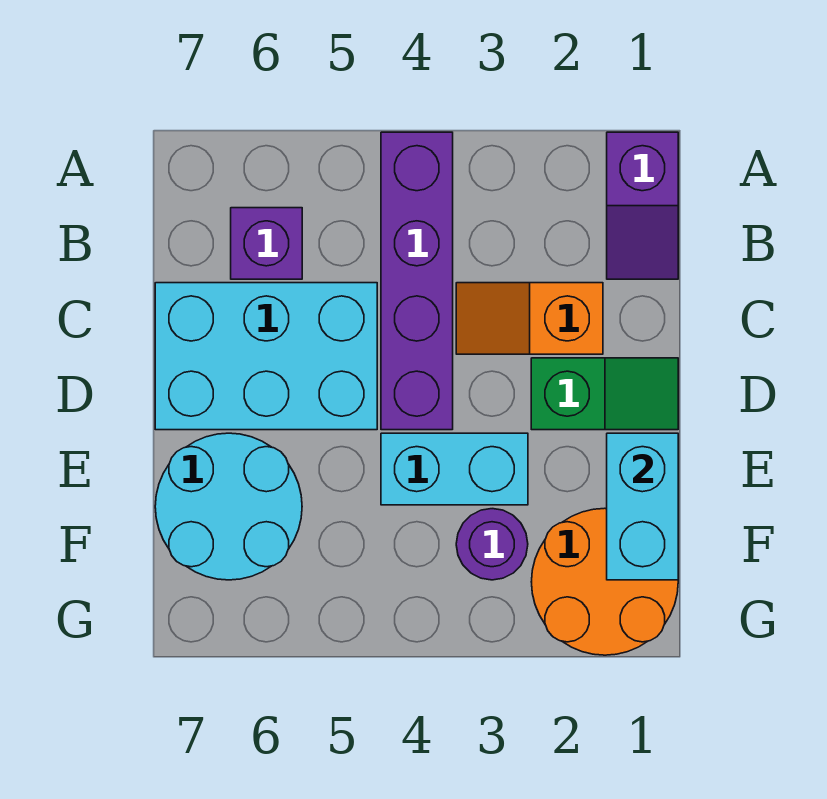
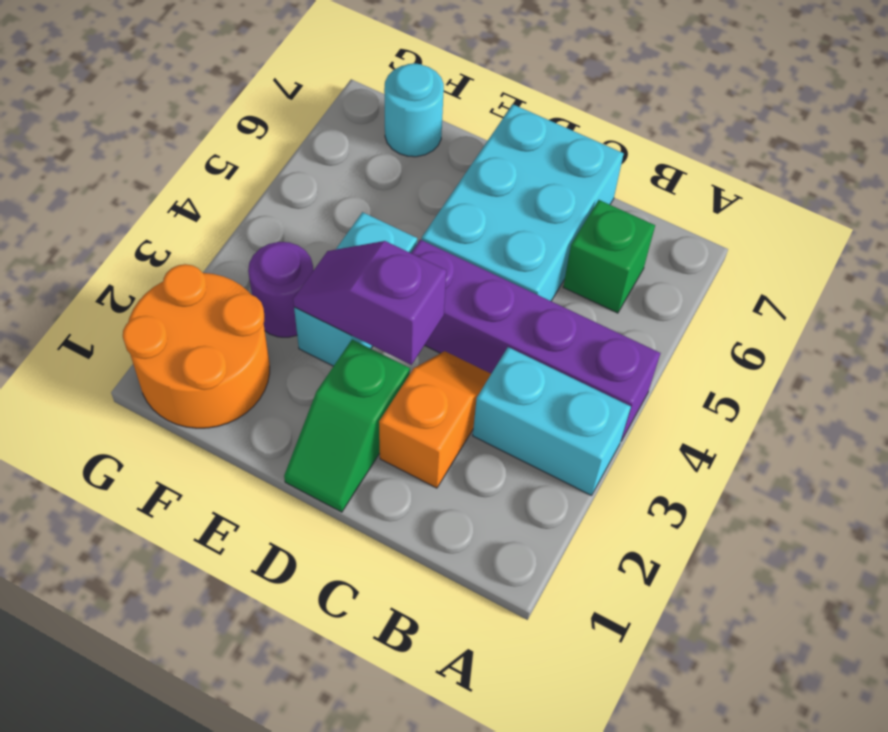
purple 1x2 slope [607,132,678,279] -> purple 1x2 slope moved to [293,241,446,365]
purple 1x1 brick [231,208,302,279] -> green 1x1 brick [563,200,655,313]
cyan 1x2 brick [607,433,678,580] -> cyan 1x2 brick moved to [473,347,631,495]
cyan 2x2 round brick [155,433,302,580] -> cyan 1x1 round brick [384,63,444,157]

